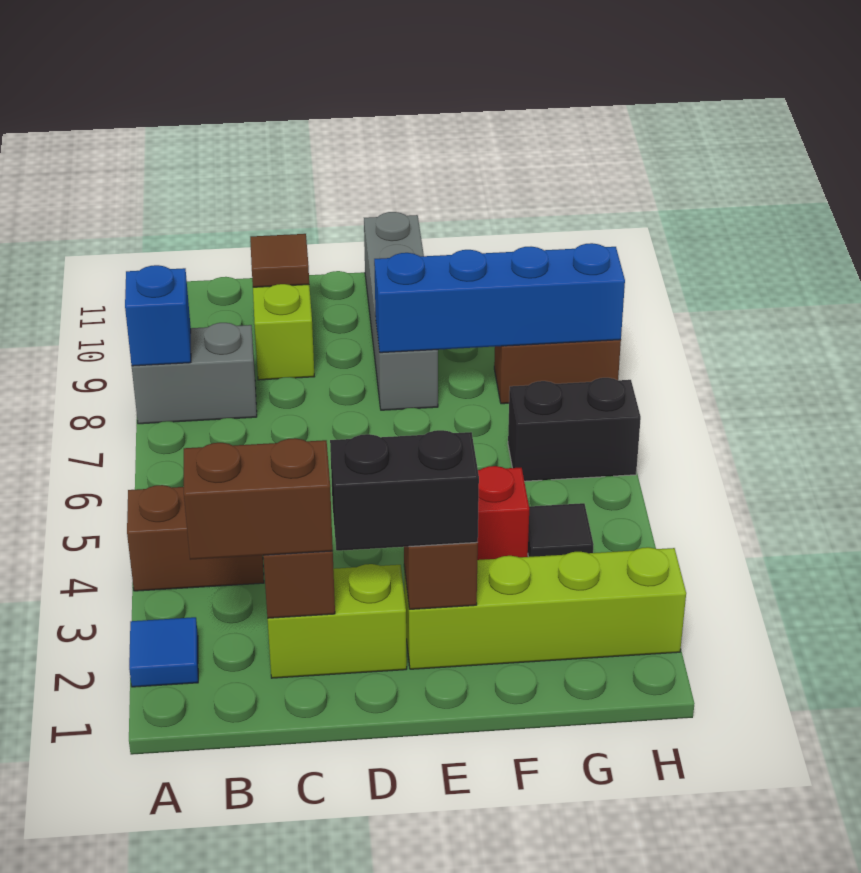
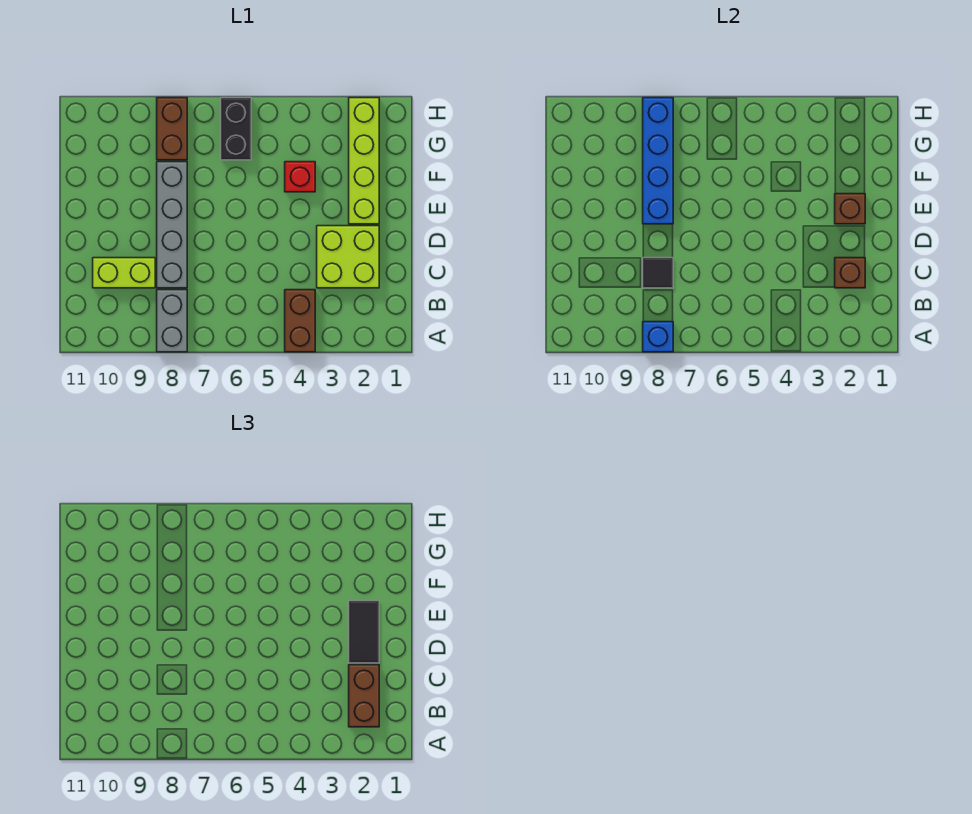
blue 1x1 tile [129,617,198,687] -> none
lime 1x2 brick [267,564,407,678] -> lime 2x2 brick [317,226,379,288]
brown 1x1 tile [250,234,309,287] -> none
black 1x2 brick [330,430,479,551] -> black 1x2 tile [349,601,379,663]
grey 1x4 brick [364,212,438,410] -> grey 1x4 brick turned to [157,162,187,288]
black 1x1 tile [528,503,593,557] -> black 1x1 tile moved to [643,258,673,288]

